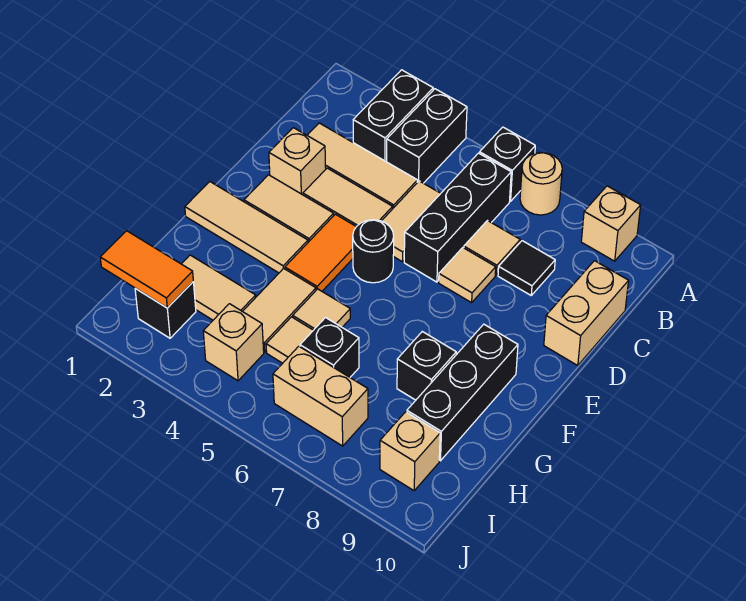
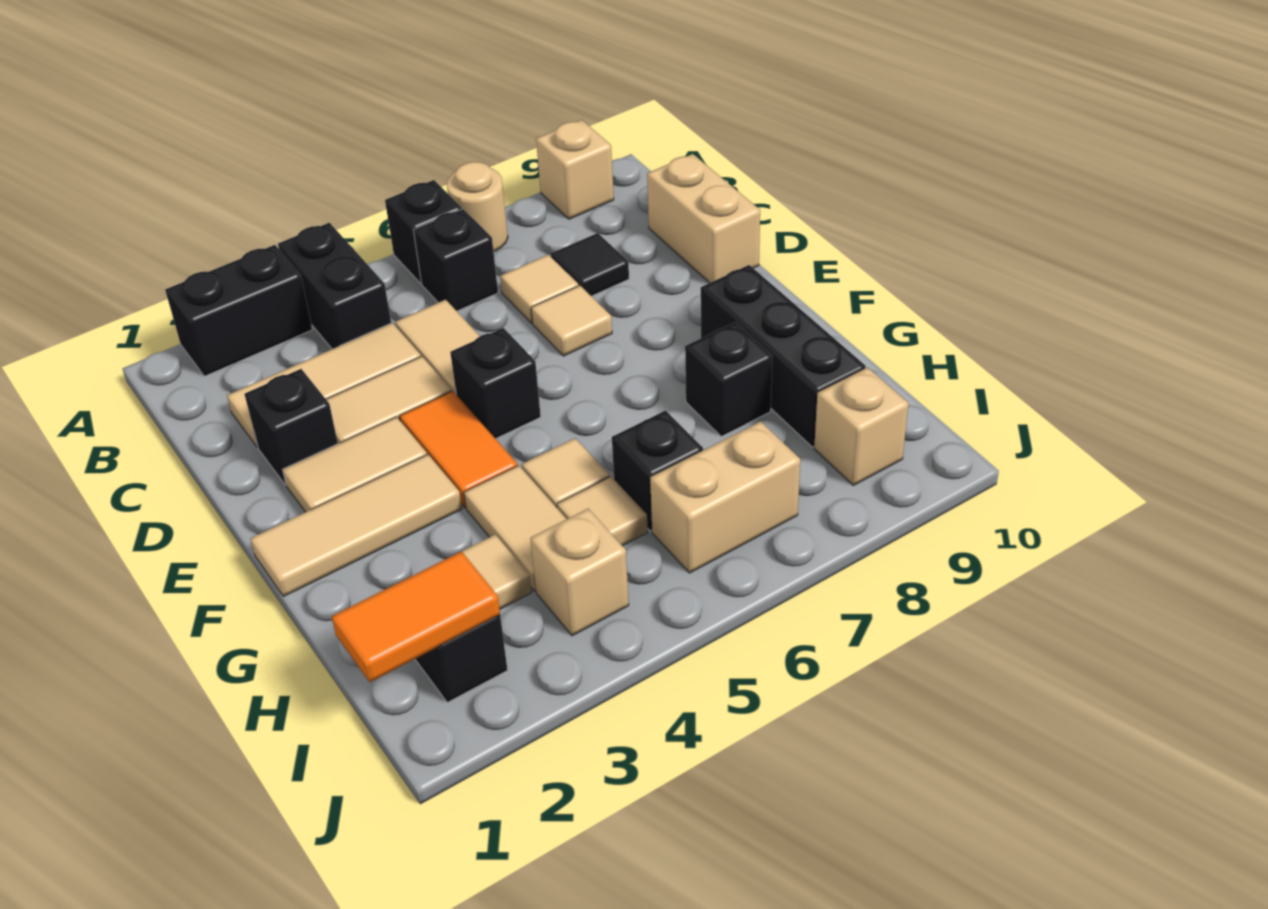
black 1x2 brick [353,70,433,162] -> black 1x2 brick turned to [165,245,312,376]
black 1x3 brick [404,153,511,282] -> black 1x1 brick [413,209,498,311]
tan 1x1 brick [269,128,326,195] -> black 1x1 brick [244,369,338,485]
black 1x1 round brick [353,220,394,283] -> black 1x1 brick [450,328,541,439]

